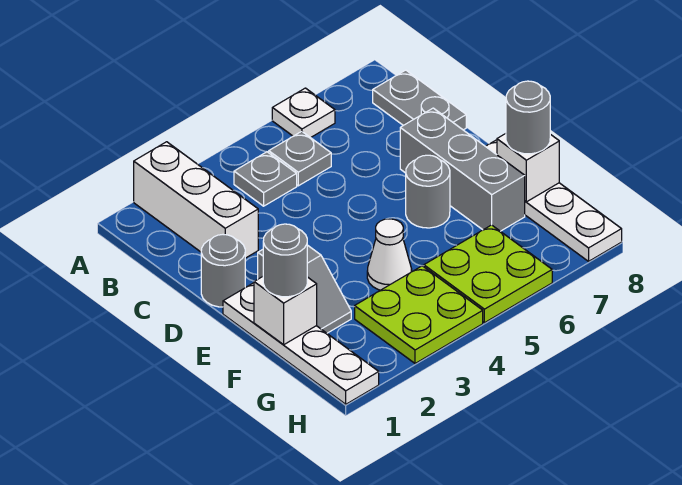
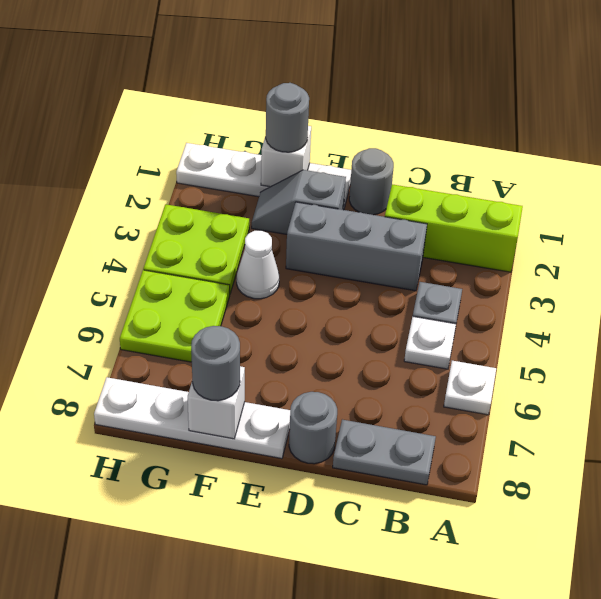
white 1x3 brick [134,142,258,258] -> lime 1x3 brick [385,184,523,272]
grey 1x1 plate [269,131,331,186] -> white 1x1 plate [404,316,456,369]
grey 1x3 brick [400,108,525,231] -> grey 1x3 brick moved to [286,202,427,291]
grey 1x1 round brick [406,155,450,228] -> grey 1x1 round brick moved to [289,392,337,464]

